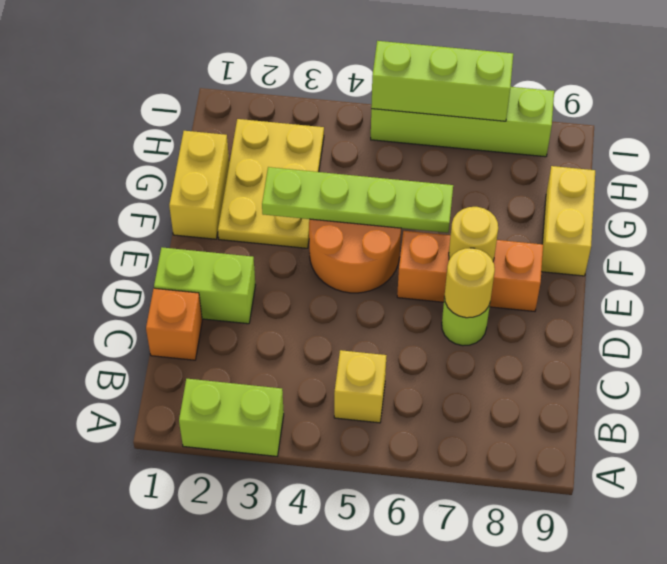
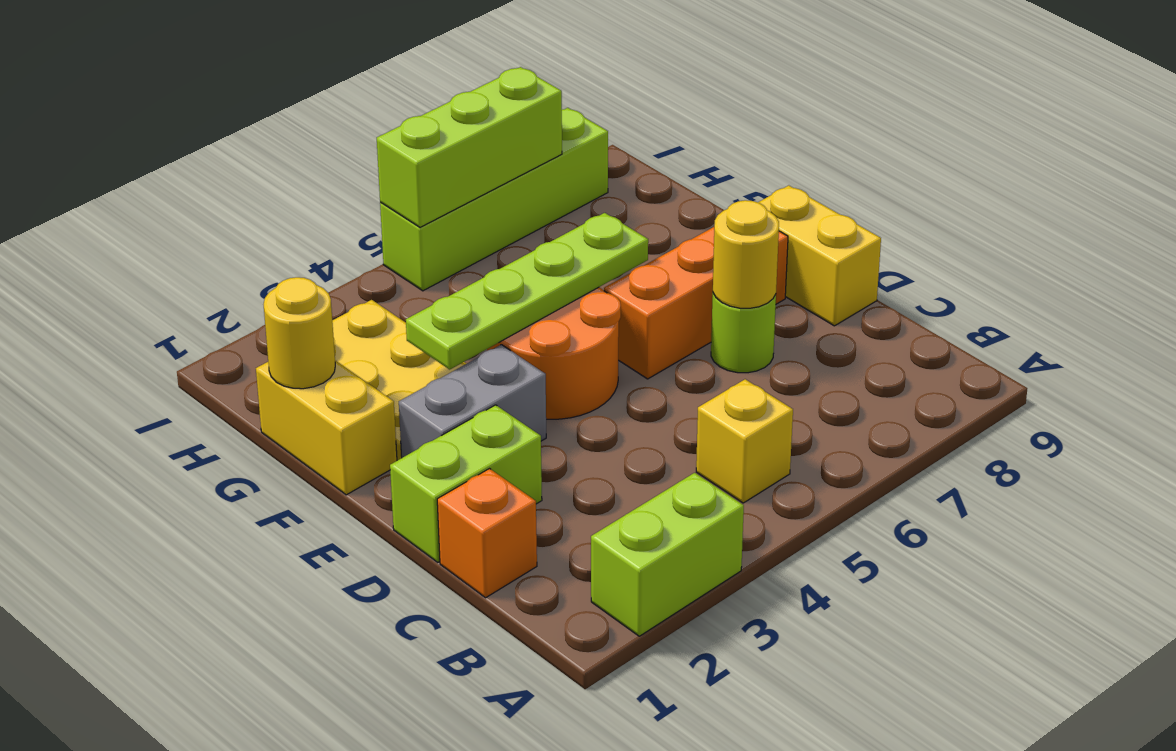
none -> grey 1x2 brick [399,345,546,458]
yellow 1x1 round brick [449,207,498,261] -> yellow 1x1 round brick moved to [264,277,335,389]
yellow 1x2 brick [541,166,595,276] -> yellow 1x2 brick moved to [758,185,881,326]

